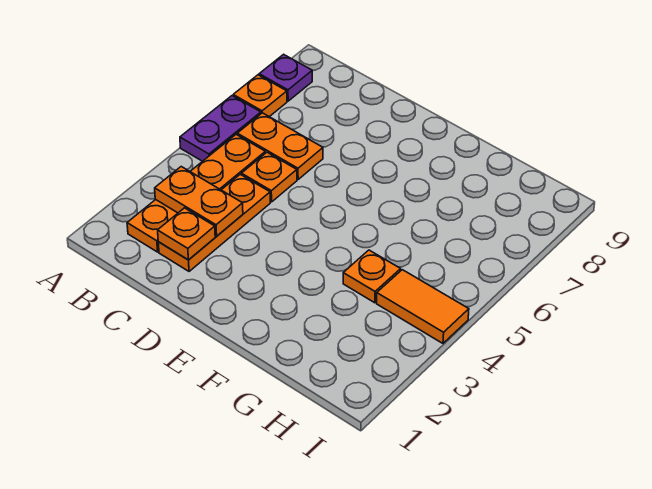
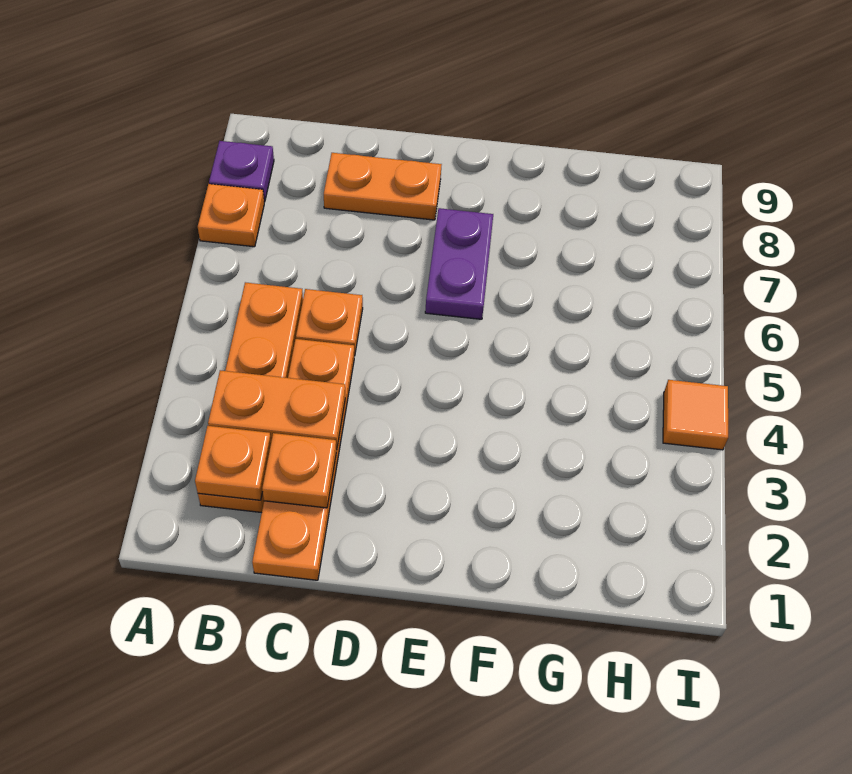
purple 1x2 plate [180,96,261,161] -> purple 1x2 plate moved to [425,208,493,319]
orange 1x2 plate [237,113,323,179] -> orange 1x2 plate moved to [324,153,442,220]
orange 1x3 plate [158,174,270,271] -> orange 1x4 plate [252,339,354,580]
orange 1x1 plate [343,250,401,303] -> orange 1x1 plate moved to [195,426,271,500]
orange 1x2 tile [377,270,469,343] -> orange 1x1 tile [663,380,728,450]

